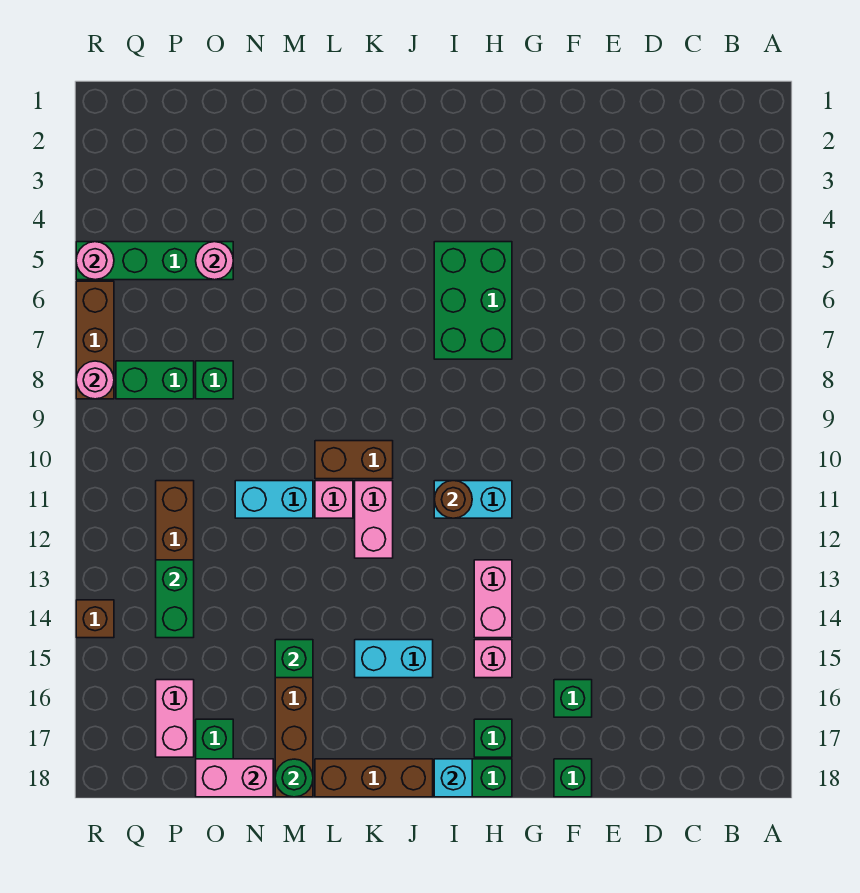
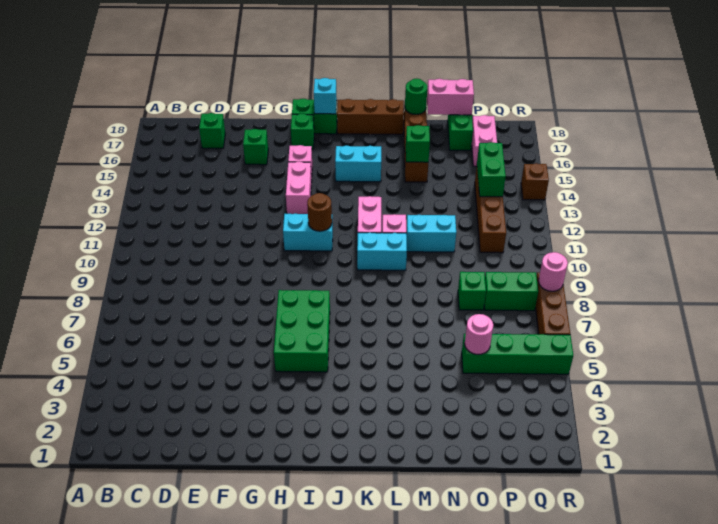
green 1x1 brick [554,759,592,797] -> green 1x1 brick moved to [199,113,225,148]
brown 1x2 brick [315,441,393,479] -> cyan 1x2 brick [357,233,407,270]
pink 1x1 round brick [76,242,114,280] -> none

